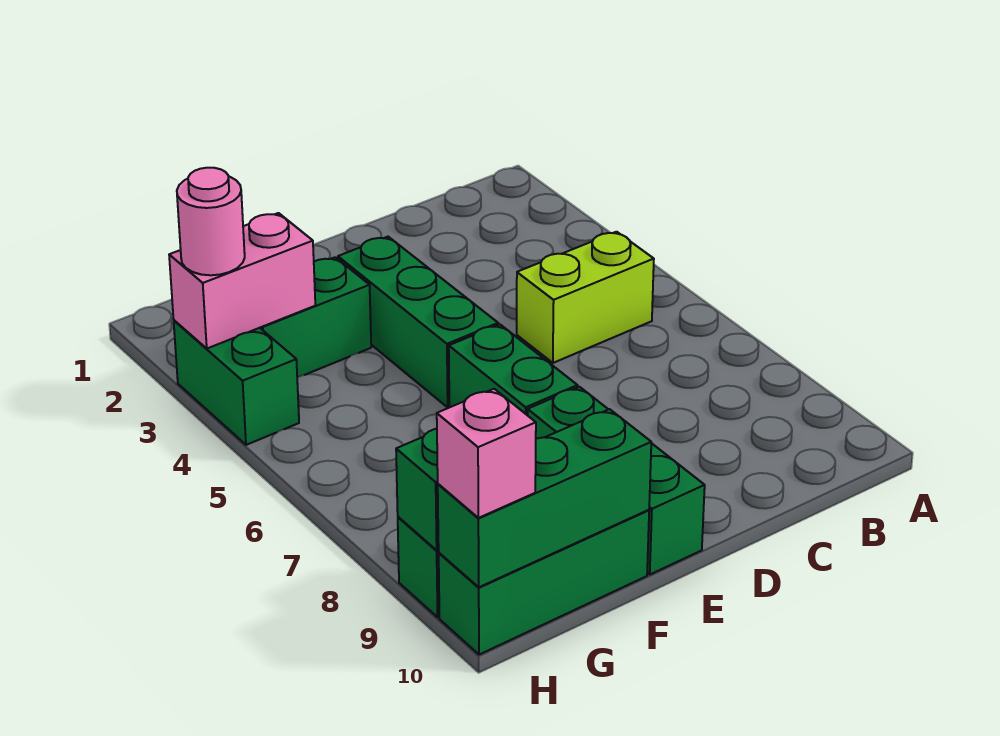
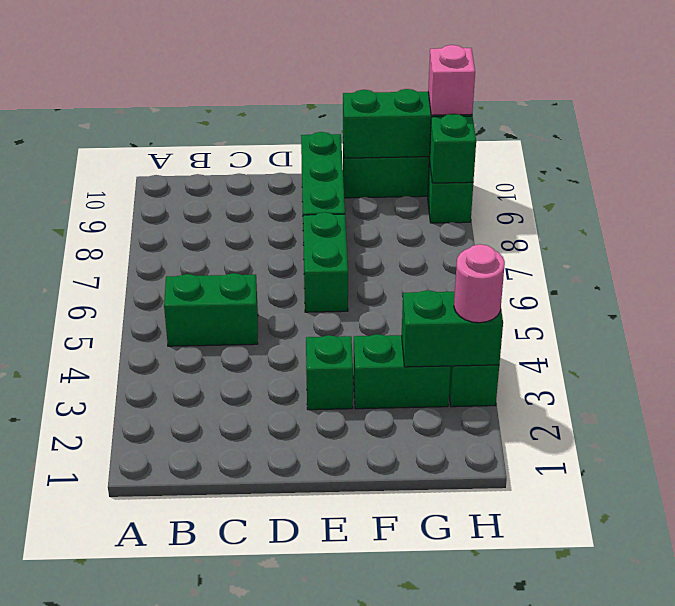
lime 1x2 brick [517,232,654,363] -> green 1x2 brick [164,273,258,346]
green 1x3 brick [338,237,498,407] -> green 1x1 brick [306,335,353,410]
pink 1x2 brick [169,213,315,348] -> green 1x2 brick [402,290,503,367]

